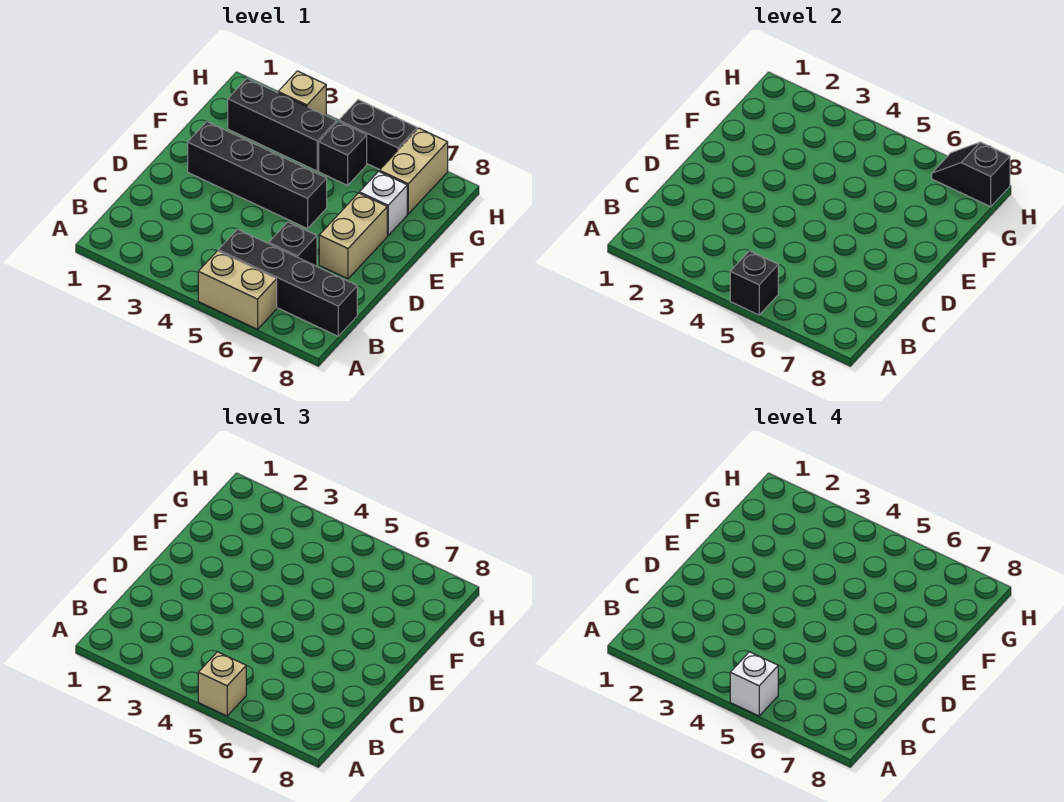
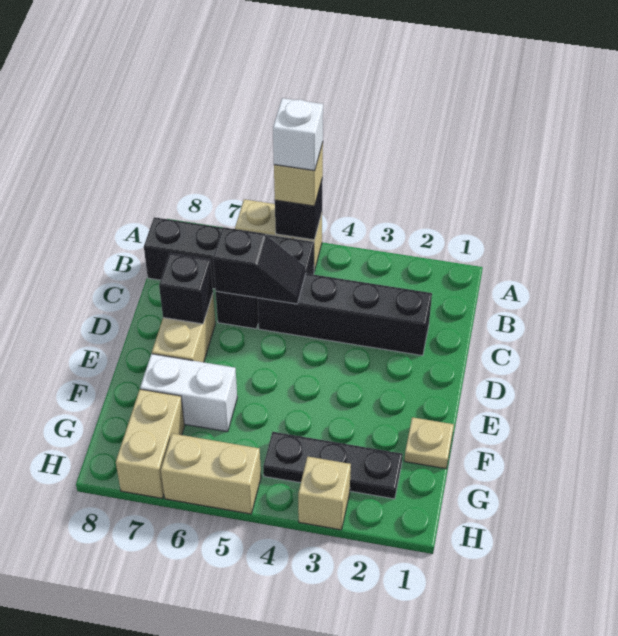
black 1x4 brick [188,122,327,229] -> black 1x4 brick moved to [257,273,432,356]
none -> tan 1x1 plate [404,417,454,469]
white 1x1 brick [359,171,407,235] -> white 1x2 brick [140,354,237,432]
black 1x3 brick [228,78,336,171] -> black 1x3 plate [263,432,403,499]
black 1x1 brick [319,121,367,185] -> black 1x1 brick moved to [159,253,213,324]
black 1x2 brick [339,100,417,170] -> tan 1x2 brick [161,433,261,514]
black 1x2 slope [932,142,1010,207] -> black 1x2 slope moved to [213,227,306,304]

